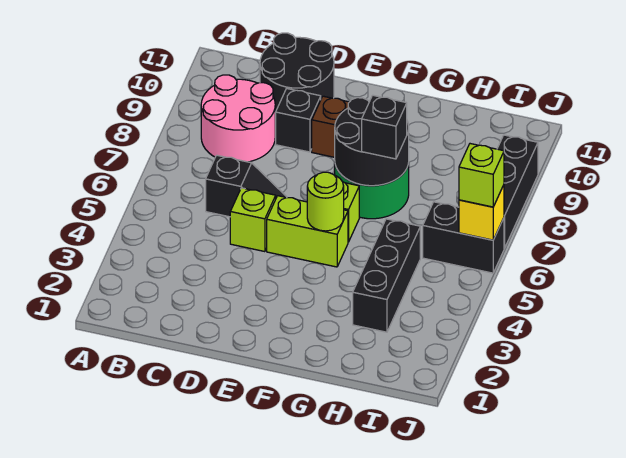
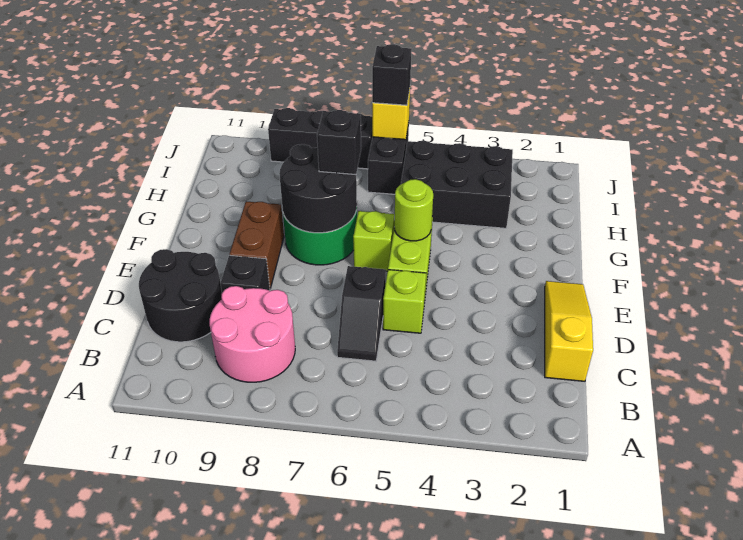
none -> yellow 1x3 slope [545,281,593,381]
black 1x2 slope [206,155,287,217] -> black 1x2 slope turned to [337,266,386,361]
black 1x3 brick [353,219,420,332] -> black 2x3 brick [401,141,513,228]
lime 1x1 brick [459,144,504,207] -> black 1x1 brick [372,44,412,105]

